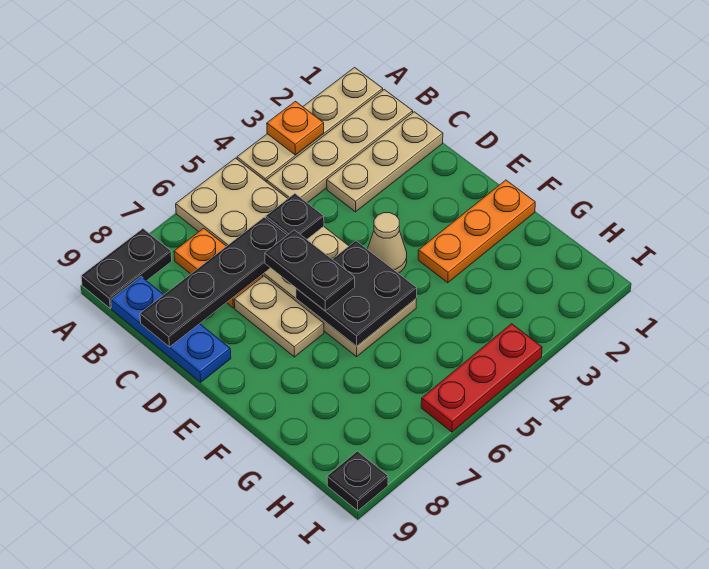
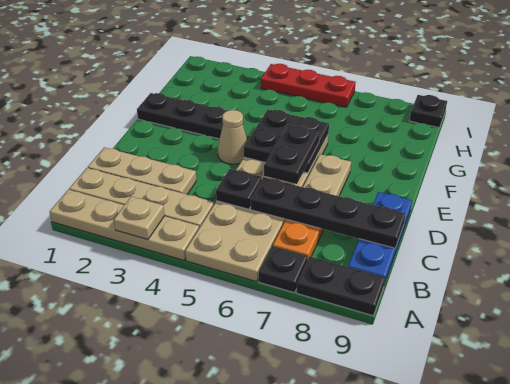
orange 1x1 plate [267,101,324,155] -> tan 1x1 plate [114,196,164,240]
none -> black 1x1 plate [259,246,307,293]
orange 1x3 plate [418,180,535,283] -> black 1x3 plate [137,93,227,139]

